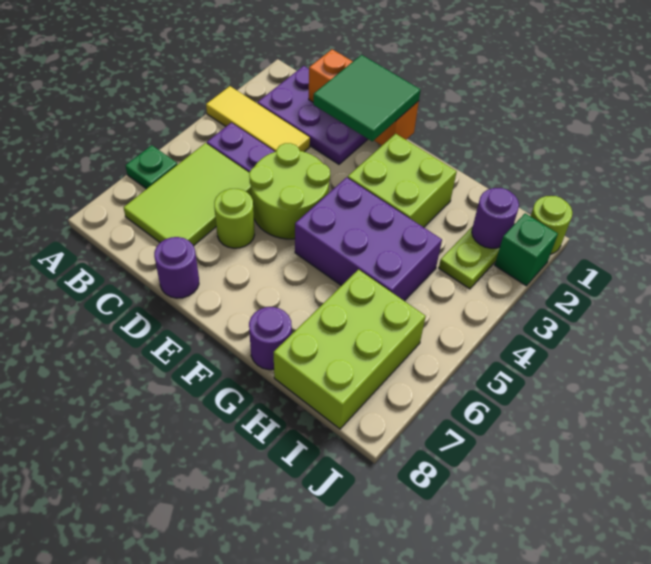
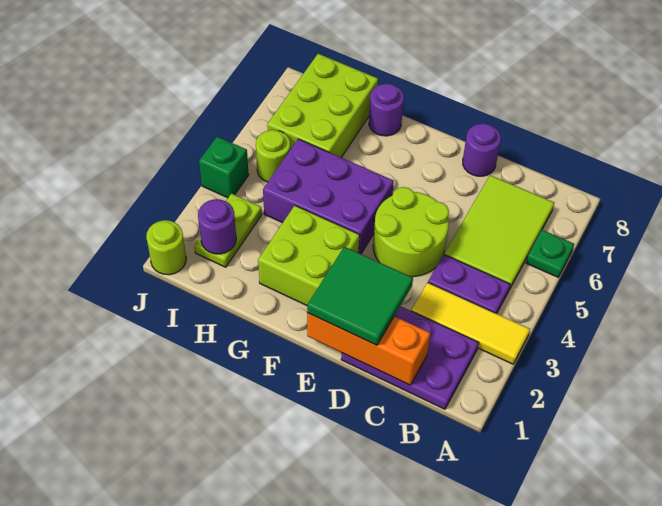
lime 1x1 round brick [214,189,255,248] -> lime 1x1 round brick moved to [256,130,290,182]
green 1x1 brick [495,213,558,286] -> green 1x1 brick moved to [199,137,249,198]

